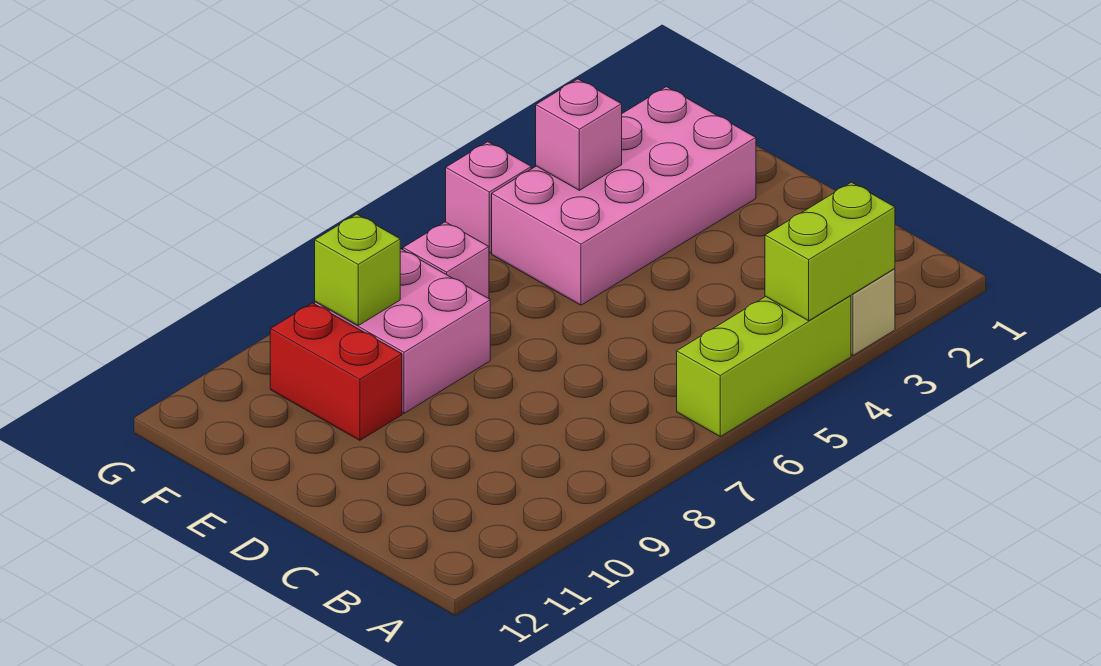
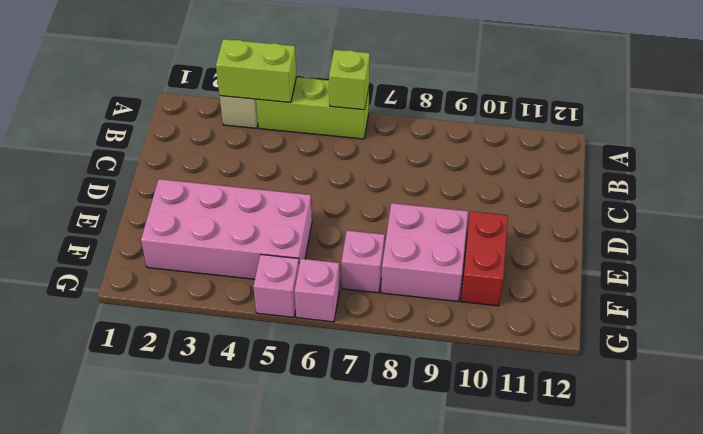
pink 1x1 brick [536,79,622,190] -> pink 1x1 brick moved to [294,259,339,322]
lime 1x1 brick [315,214,400,325] -> lime 1x1 brick moved to [329,50,370,110]

